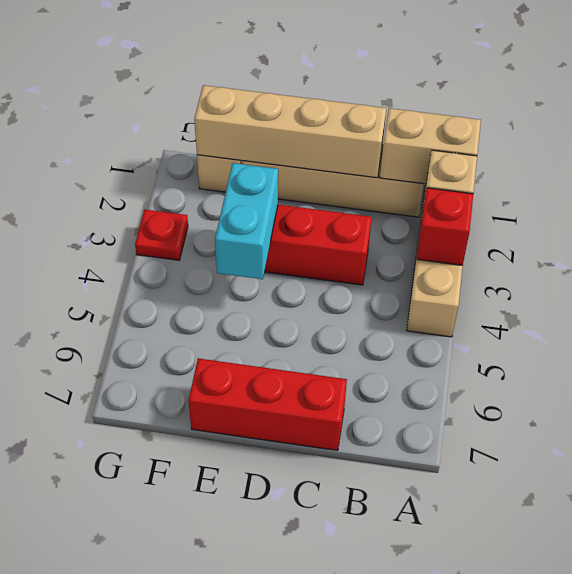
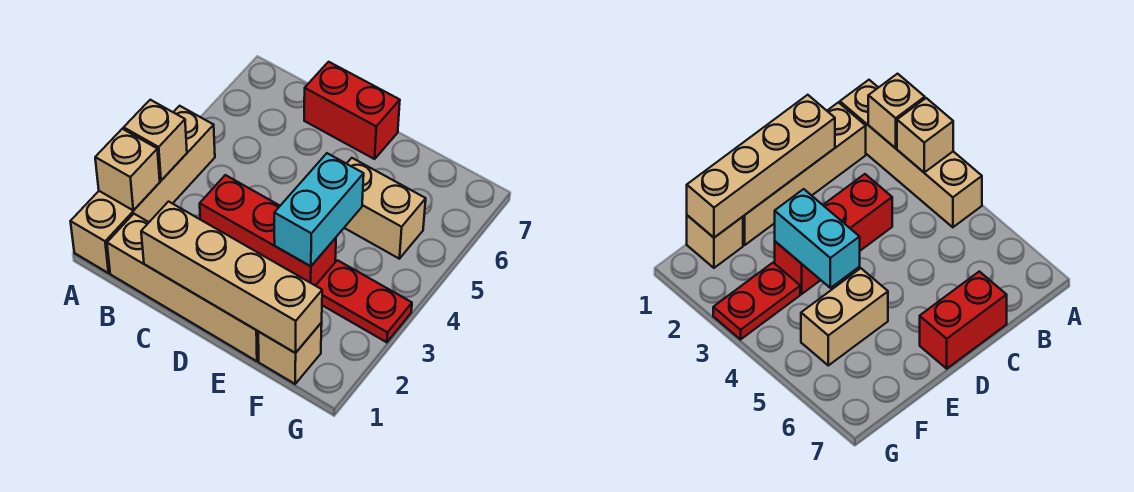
tan 1x2 brick [380,108,481,184] -> tan 1x2 brick moved to [344,158,426,259]
red 1x1 brick [417,188,473,265] -> tan 1x1 brick [124,100,187,181]
red 1x3 brick [188,358,347,450] -> red 1x2 brick [304,62,400,159]
red 1x1 plate [135,210,188,260] -> red 1x2 plate [316,260,412,342]

